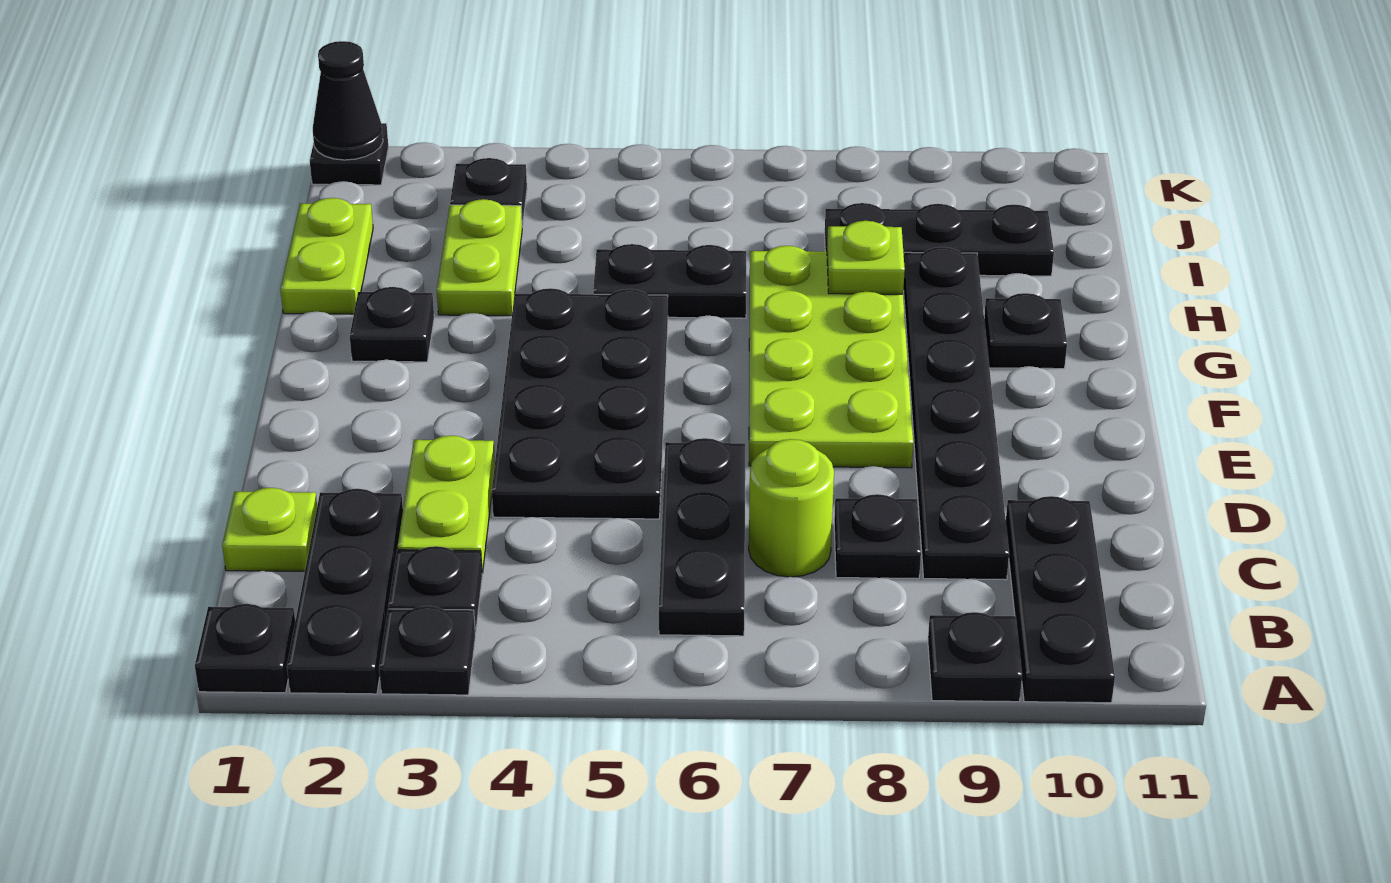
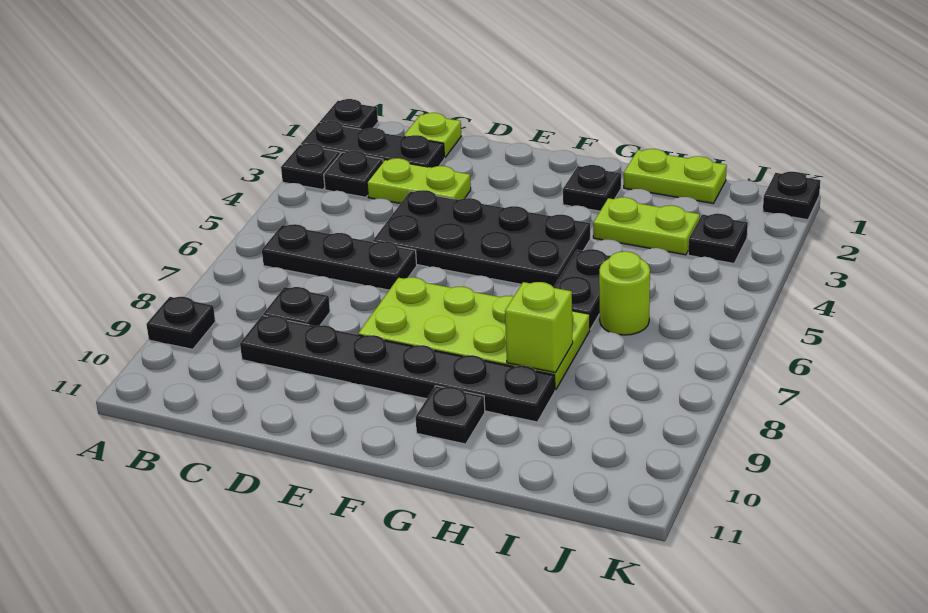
black 1x3 plate [1006,496,1115,703] -> none
lime 1x1 round brick [749,439,834,577] -> lime 1x1 round brick moved to [599,251,650,335]
lime 1x1 plate [827,221,905,294] -> lime 1x1 brick [505,282,573,373]
black 1x3 plate [825,203,1054,276] -> none
black 1x1 cone [313,41,383,160] -> none

